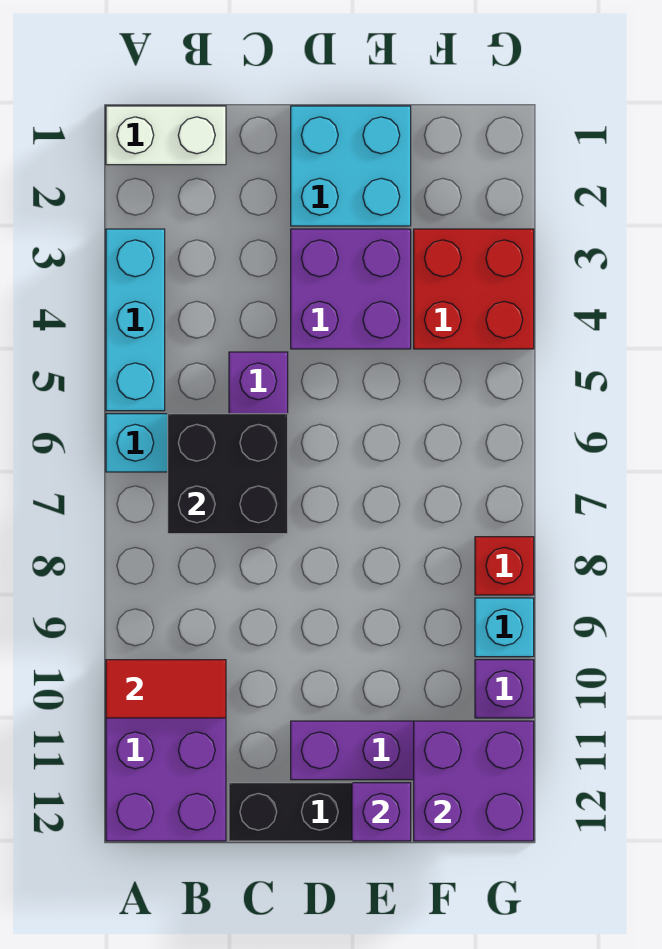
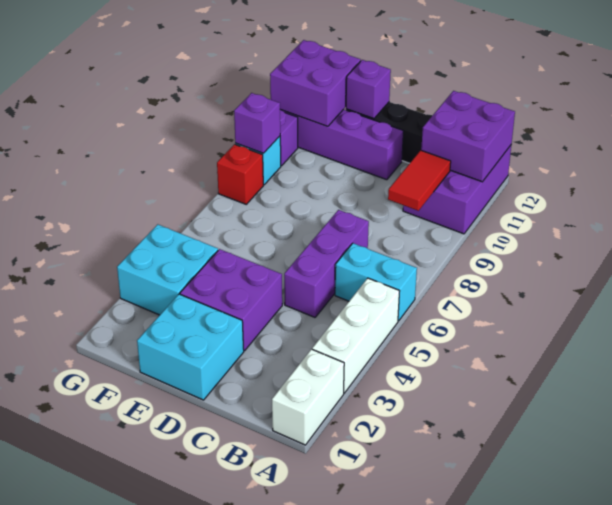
white 1x2 brick [106,106,226,165] -> white 1x2 brick turned to [272,349,344,445]
cyan 1x3 brick [106,229,165,411] -> white 1x3 brick [312,278,399,393]
red 1x2 tile [106,660,226,718] -> red 1x2 tile turned to [388,150,451,211]
none -> purple 2x2 brick [421,91,515,182]
black 2x2 brick [168,414,288,534] -> none
red 2x2 brick [414,229,534,349] -> cyan 2x2 brick [117,224,218,315]
none -> purple 1x1 brick [234,93,280,153]

